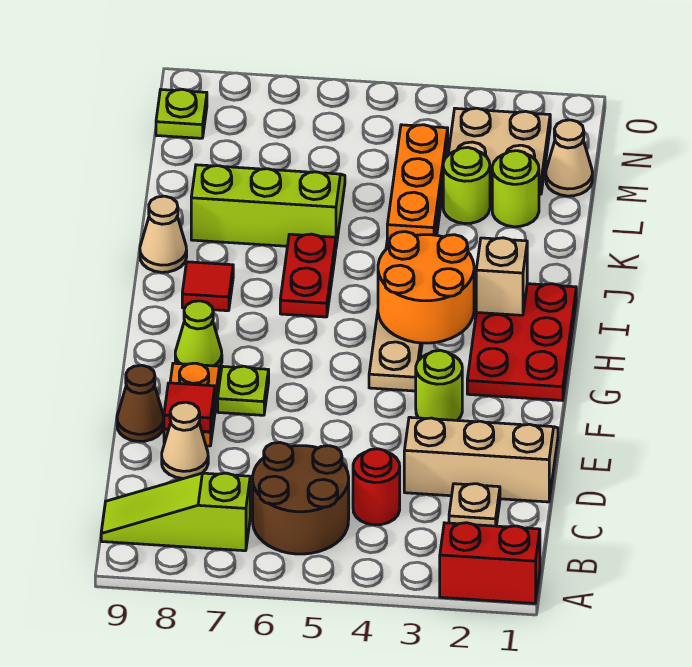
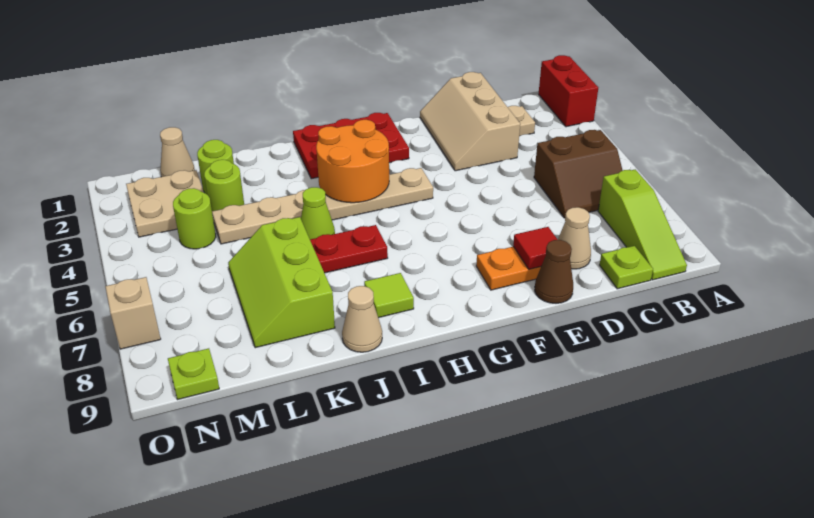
brown 2x2 round brick [253,442,349,554] -> brown 2x2 slope [534,130,623,218]
red 1x1 round brick [353,449,400,525] -> none
lime 1x1 round brick [416,350,462,420] -> lime 1x1 round brick moved to [173,188,216,249]
lime 1x1 plate [218,366,269,415] -> lime 1x1 plate moved to [600,246,653,289]
lime 1x1 cone [175,301,222,367] -> lime 1x1 cone moved to [301,187,335,239]
tan 1x1 brick [476,238,527,315] -> tan 1x1 brick moved to [105,277,161,349]
red 1x1 tile [182,262,233,311] -> lime 1x1 tile [364,273,414,318]
orange 1x3 plate [387,125,448,239] -> none

